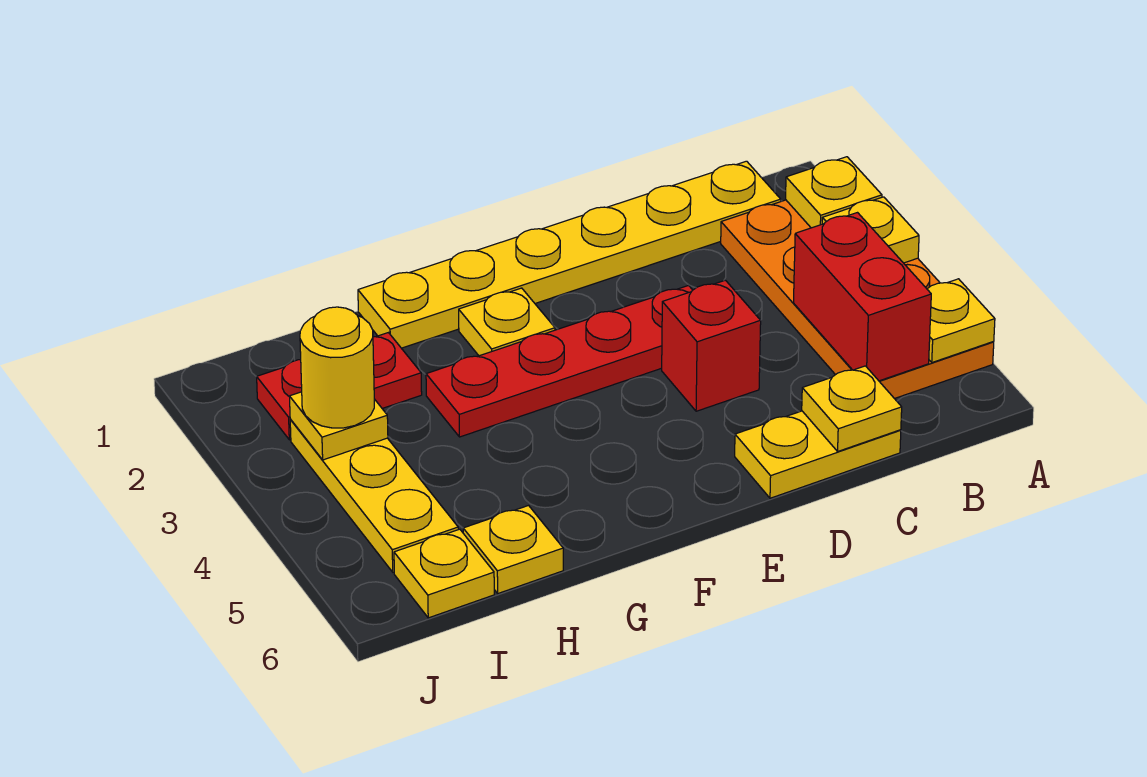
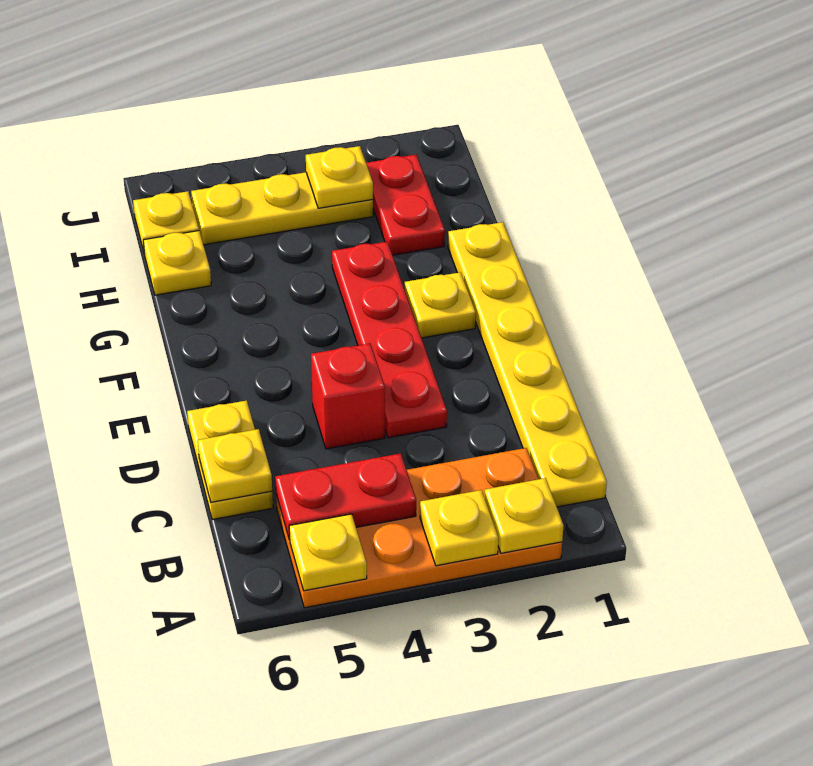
red 1x2 brick [793,213,931,381] -> red 1x2 plate [275,453,416,540]
yellow 1x1 round brick [300,307,374,428] -> none

